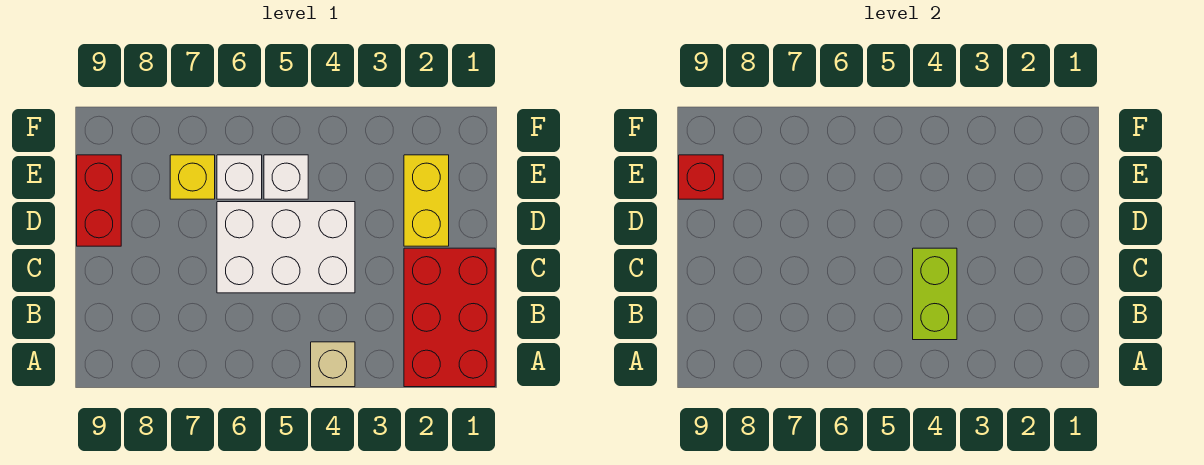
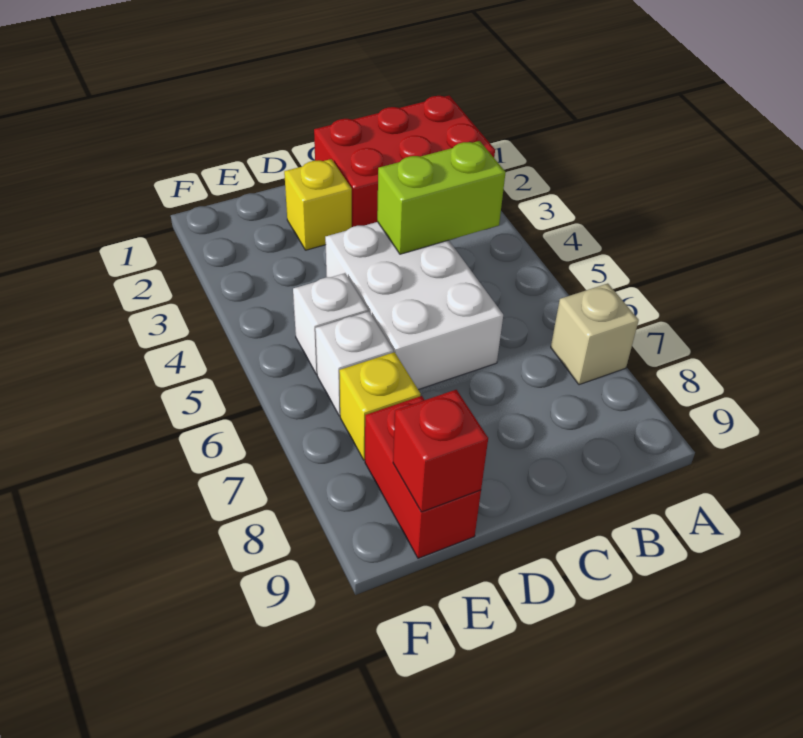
tan 1x1 brick [311,342,355,387] -> tan 1x1 brick moved to [551,284,639,385]
yellow 1x2 brick [404,155,449,246] -> yellow 1x1 brick [284,159,352,250]
red 1x2 brick [77,155,121,246] -> red 1x2 brick turned to [365,396,481,558]

